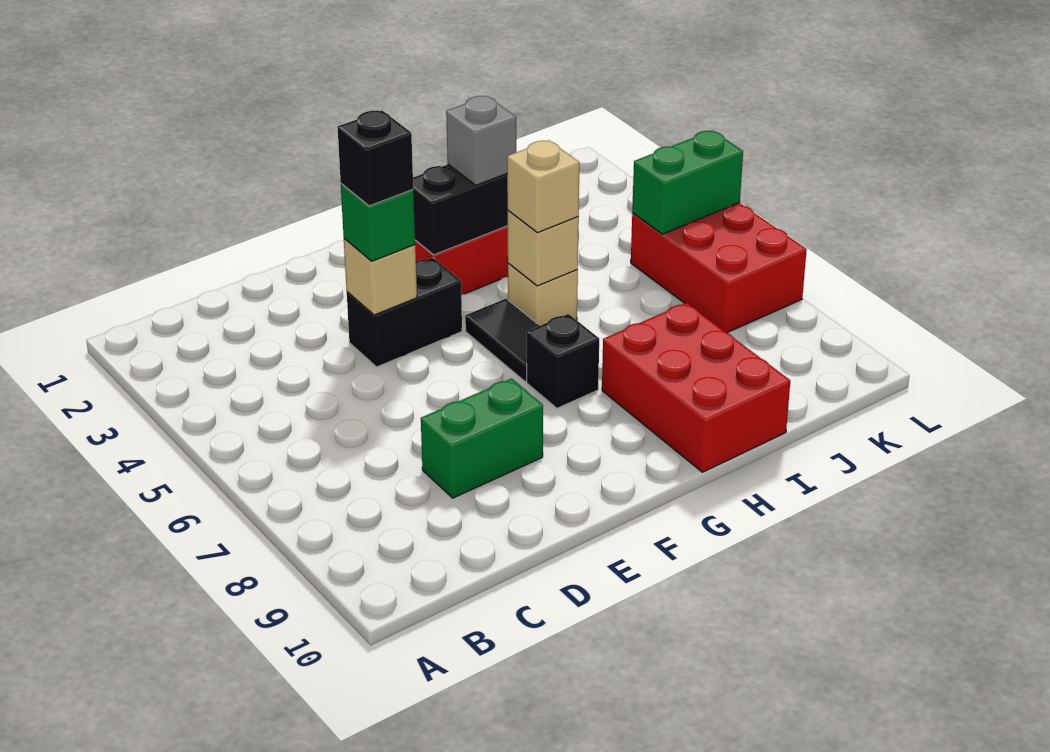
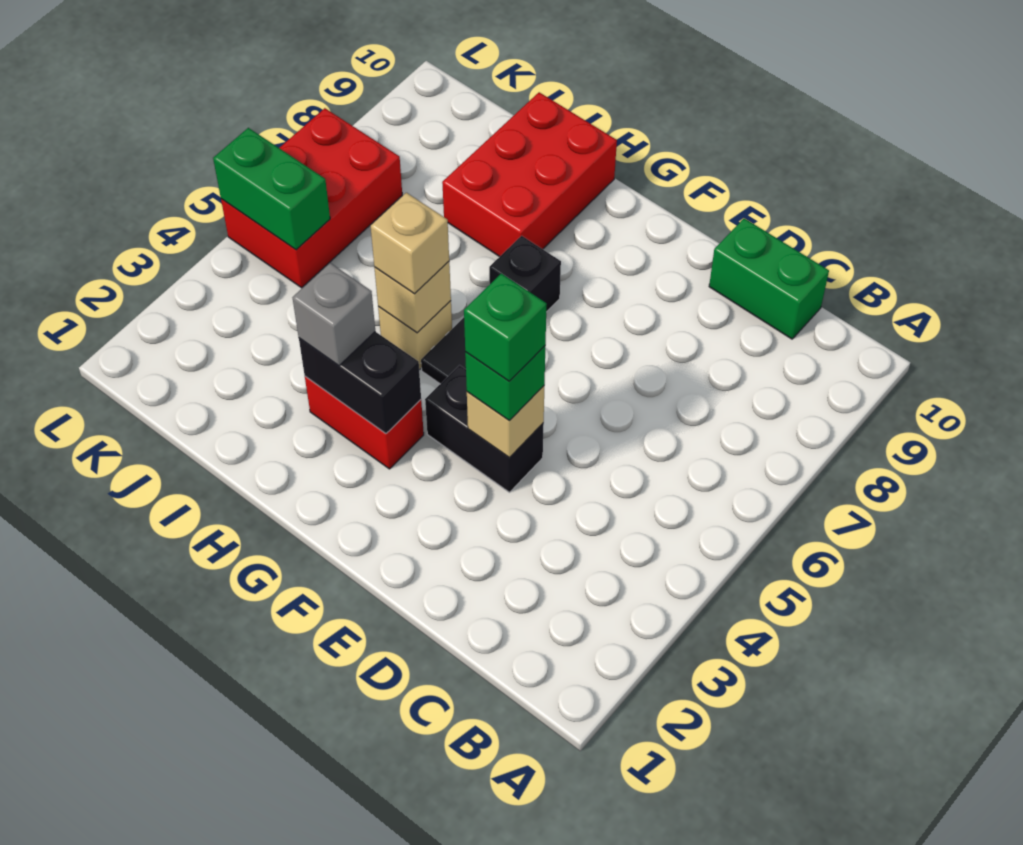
green 1x2 brick [421,378,543,498] -> green 1x2 brick moved to [709,218,829,339]
black 1x1 brick [338,111,413,206] -> green 1x1 brick [464,273,547,381]

